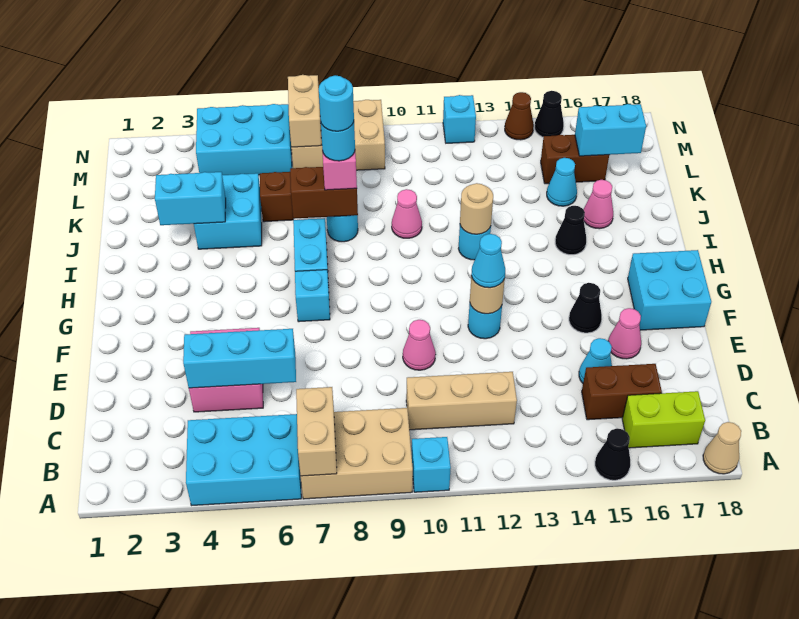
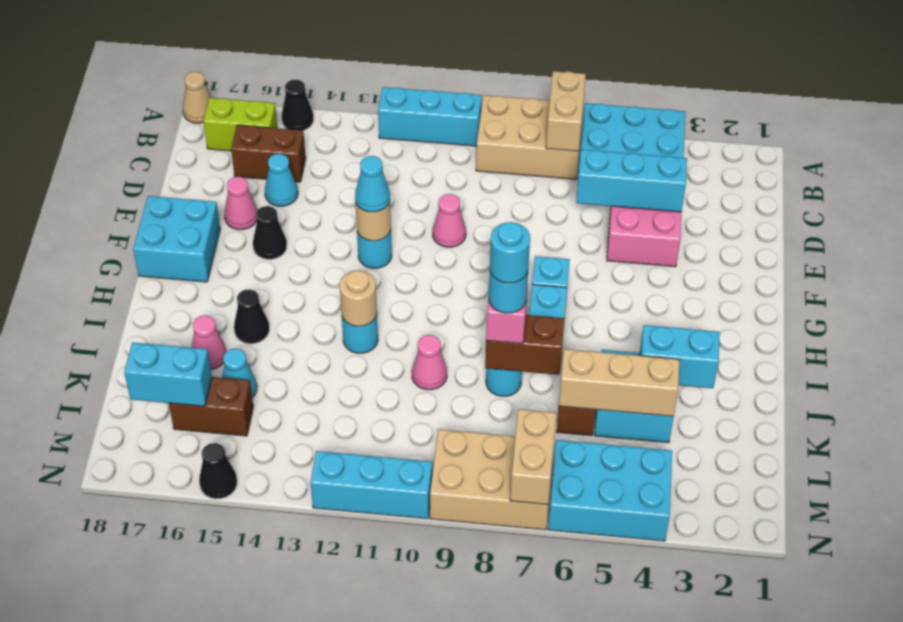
cyan 1x1 brick [412,437,451,492] -> cyan 1x3 brick [378,87,482,146]
tan 1x3 brick [406,372,517,430] -> tan 1x3 brick moved to [559,349,679,416]
cyan 1x1 brick [443,95,476,143] -> cyan 1x3 brick [311,451,432,519]
brown 1x1 cone [505,92,534,140] -> none

